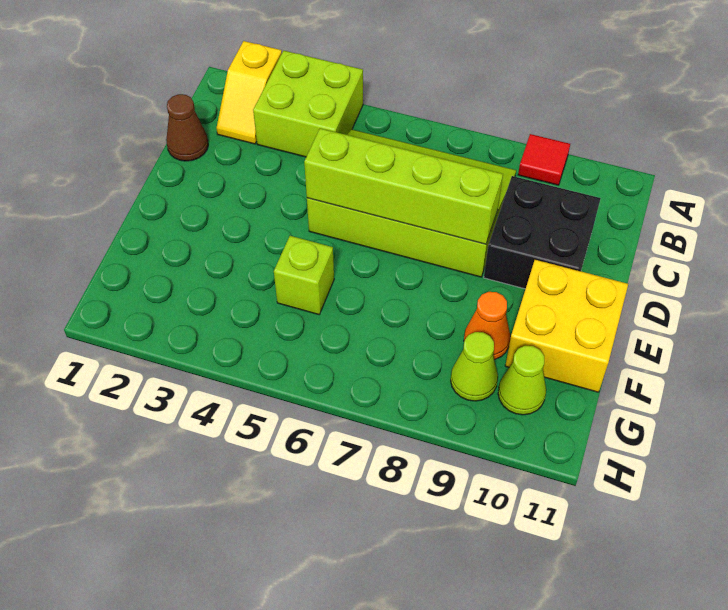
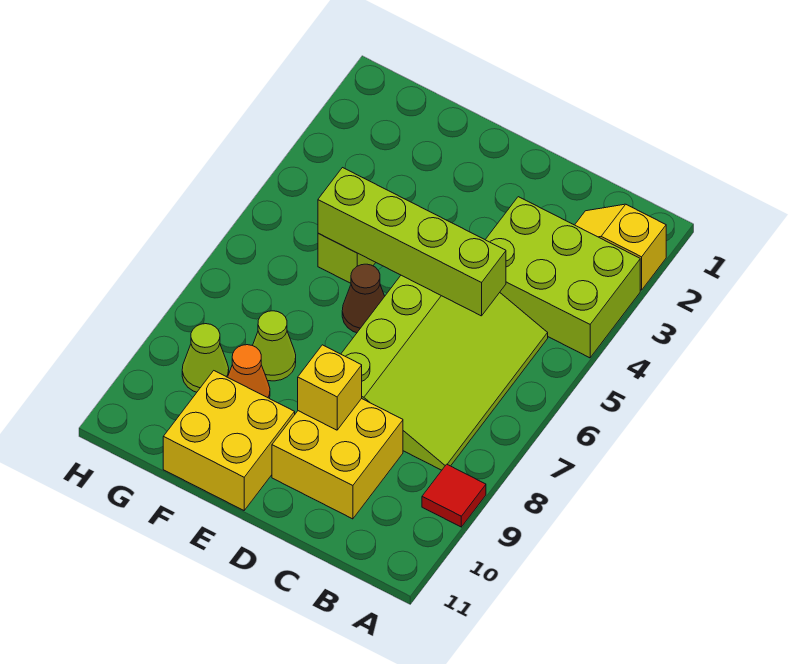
lime 2x2 brick [253,51,363,157] -> lime 2x3 brick [485,197,640,358]
brown 1x1 cone [166,94,208,161] -> brown 1x1 cone moved to [342,264,385,333]
black 2x2 brick [484,176,601,289] -> yellow 2x2 brick [272,399,403,519]
lime 1x4 brick [304,128,503,244] -> lime 1x4 brick turned to [318,168,506,316]
none -> yellow 1x1 brick [298,345,362,430]
lime 1x1 cone [498,346,546,415] -> lime 1x1 cone moved to [253,311,296,381]

